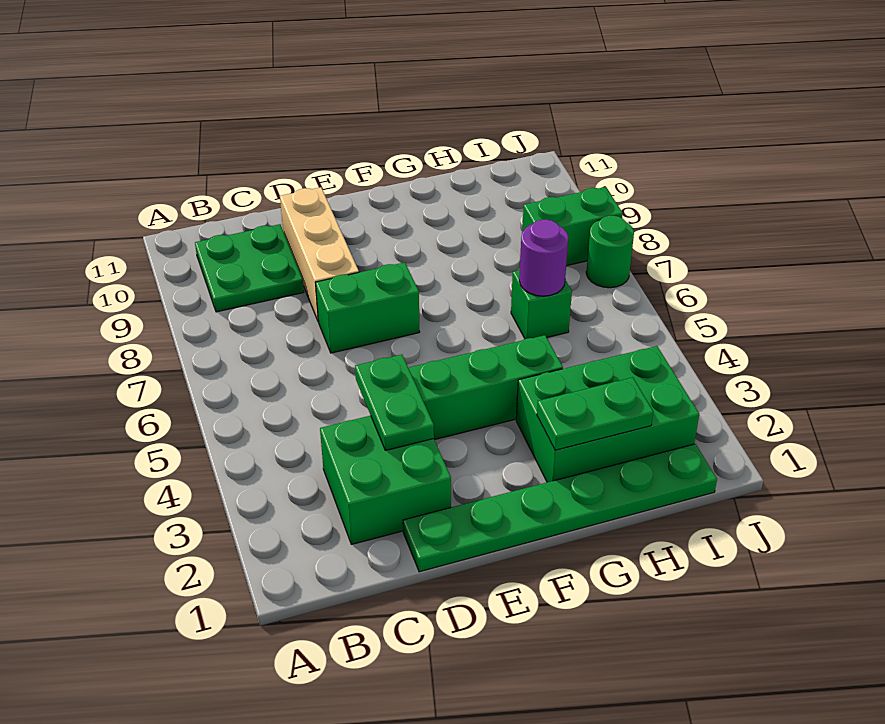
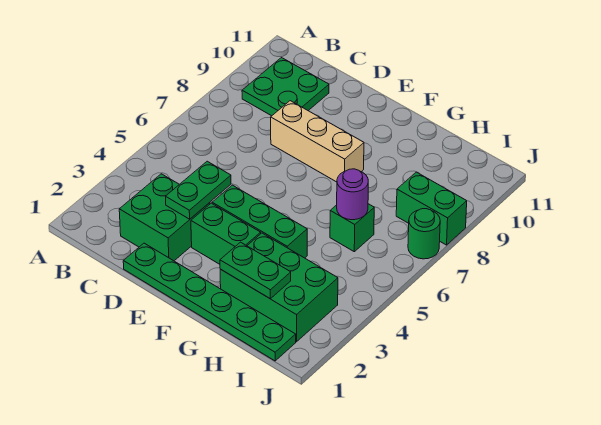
green 1x2 brick [315,262,419,353] -> green 1x2 brick moved to [191,203,261,264]
tan 1x3 brick [280,187,359,322] -> tan 1x3 brick turned to [271,101,364,182]

